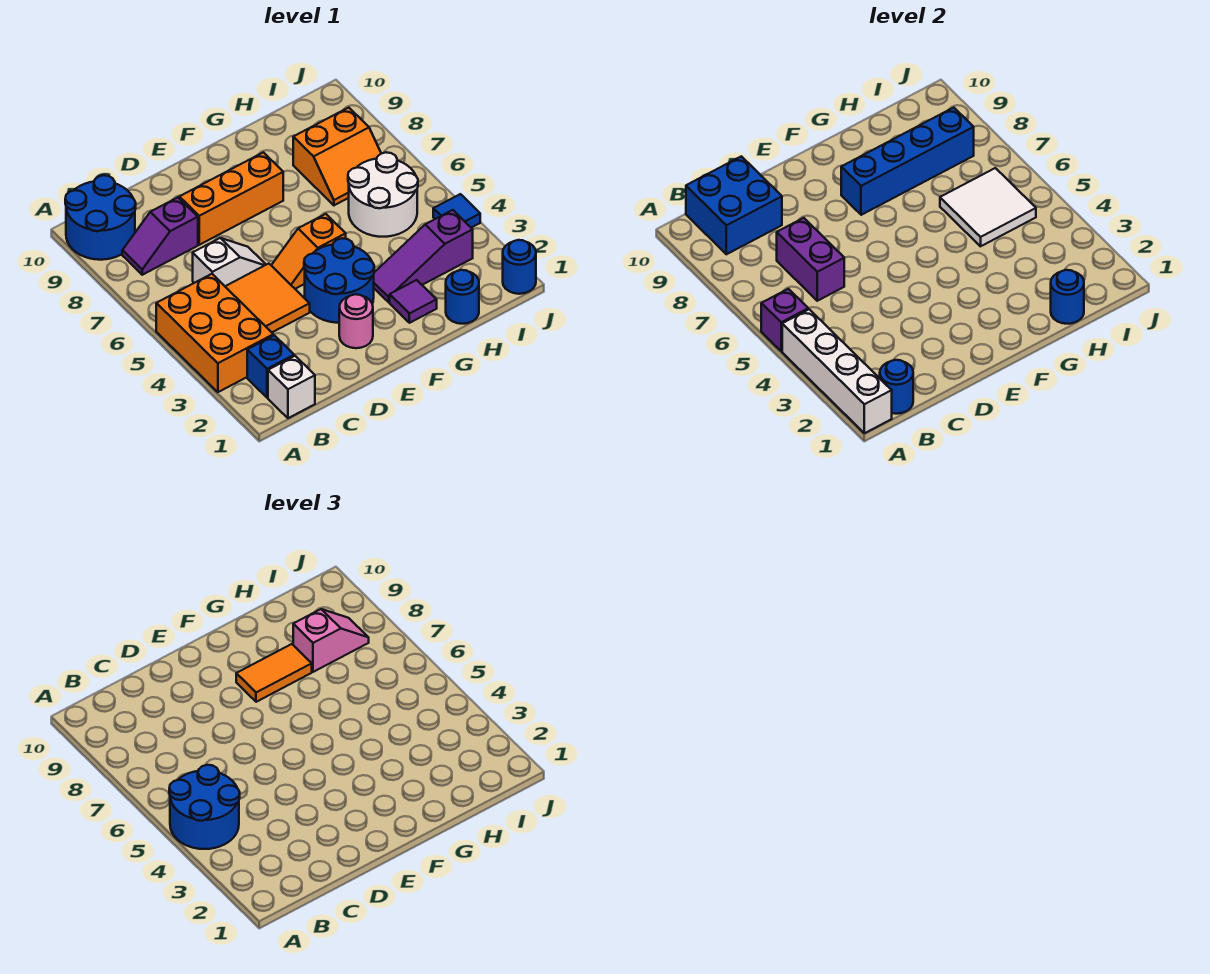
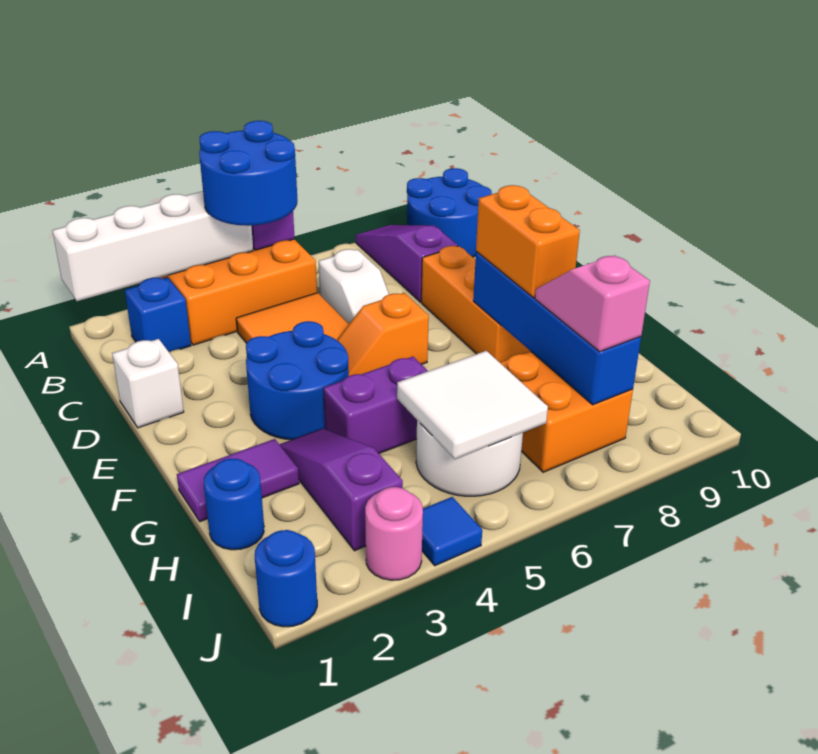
white 1x1 brick [268,356,315,418] -> white 1x1 brick moved to [112,339,184,428]
blue 1x1 round brick [880,360,913,414] -> none
purple 1x2 slope [122,197,198,275] -> purple 1x3 slope [355,225,458,302]
blue 2x2 brick [686,156,782,254] -> none
purple 1x2 brick [777,218,844,301] -> purple 1x2 brick moved to [323,357,428,453]
pink 1x1 round brick [339,294,373,348] -> pink 1x1 round brick moved to [365,487,423,580]
orange 1x2 slope [271,214,346,289] -> orange 1x2 slope turned to [337,293,429,376]
orange 1x2 tile [236,644,312,702] -> orange 1x2 brick [476,185,580,298]
purple 1x1 tile [390,280,437,323] -> purple 1x2 tile [177,439,299,522]
blue 1x1 round brick [1051,270,1084,324] -> none
orange 2x2 slope [293,108,381,205] -> orange 2x2 brick [500,351,633,472]
pink 1x2 slope [293,609,369,672] -> pink 1x2 slope turned to [535,255,650,352]

